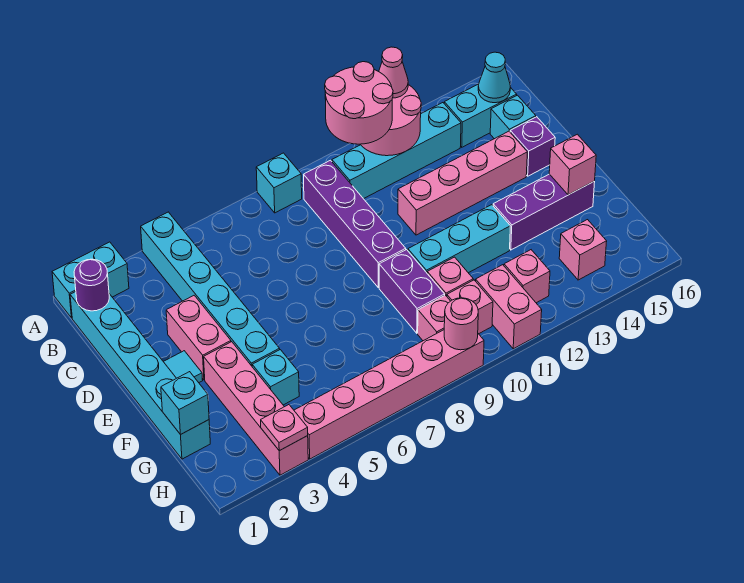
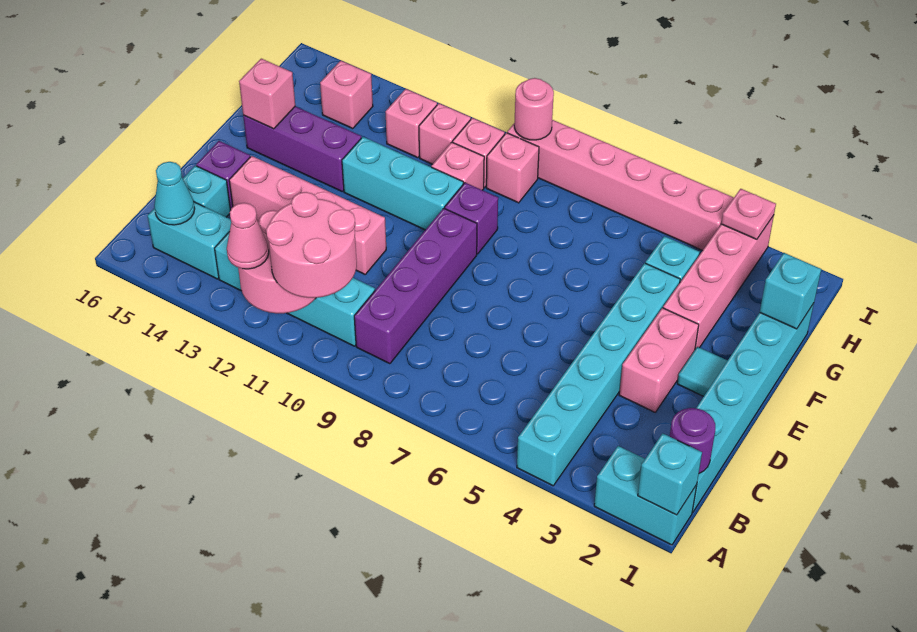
cyan 1x1 brick [256,153,302,213] -> cyan 1x1 brick moved to [638,433,702,515]
purple 1x2 brick [379,250,445,333] -> purple 1x1 brick [445,183,498,254]
pink 1x2 brick [476,265,542,349] -> pink 1x1 brick [419,103,471,164]

